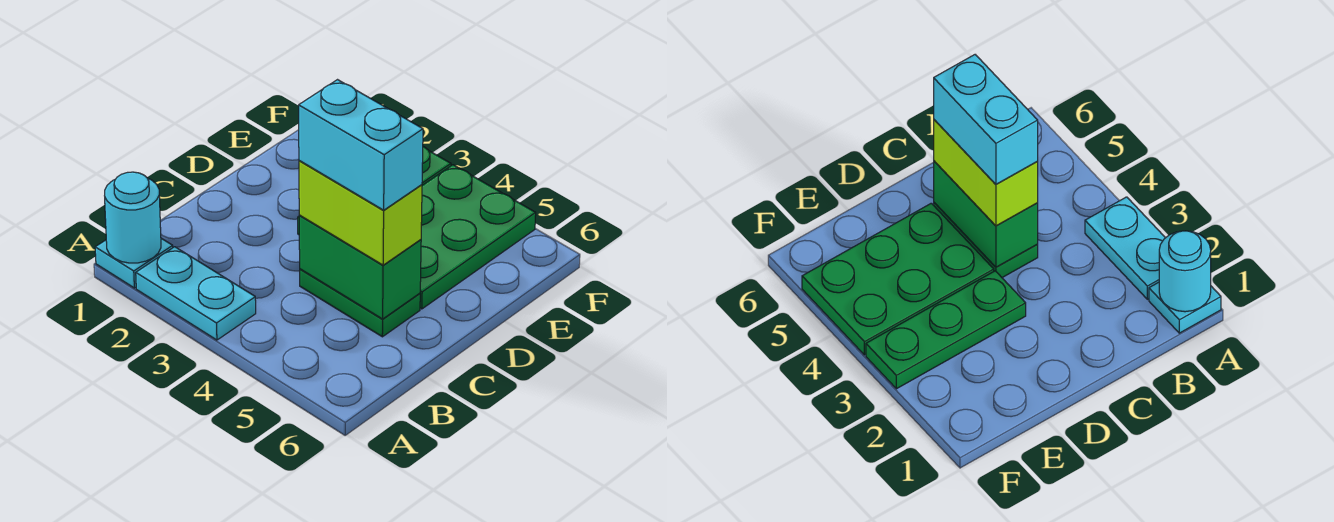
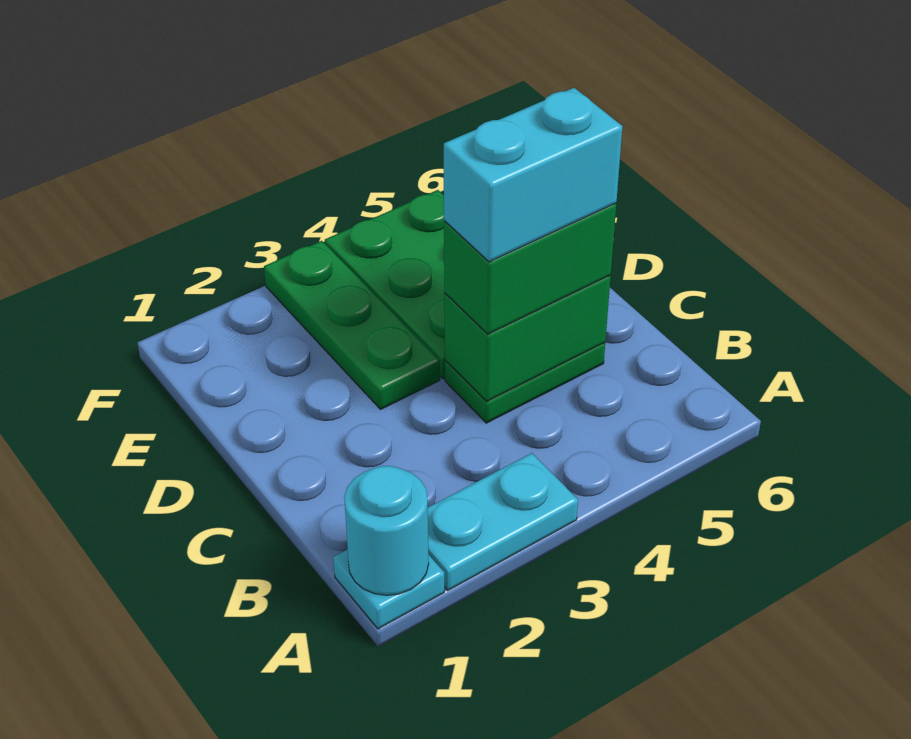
lime 1x2 brick [299,161,422,265] -> green 1x2 brick [444,203,616,334]

